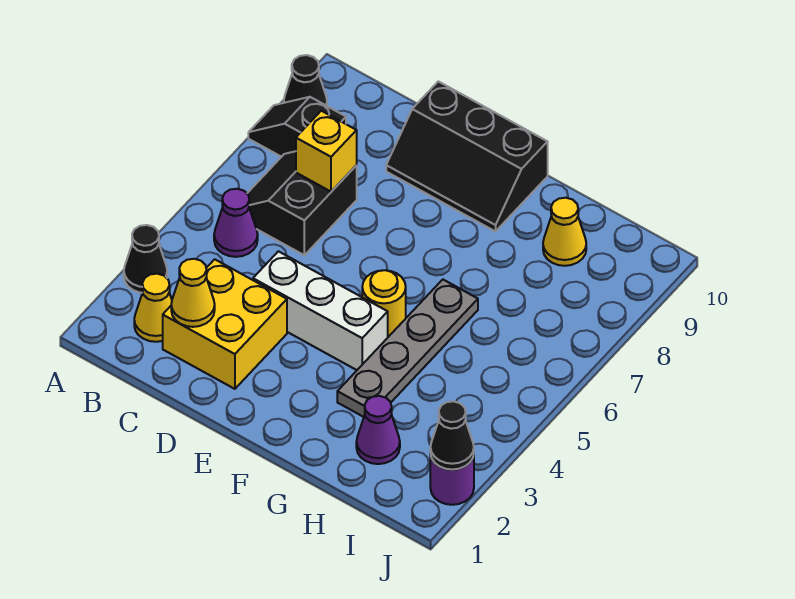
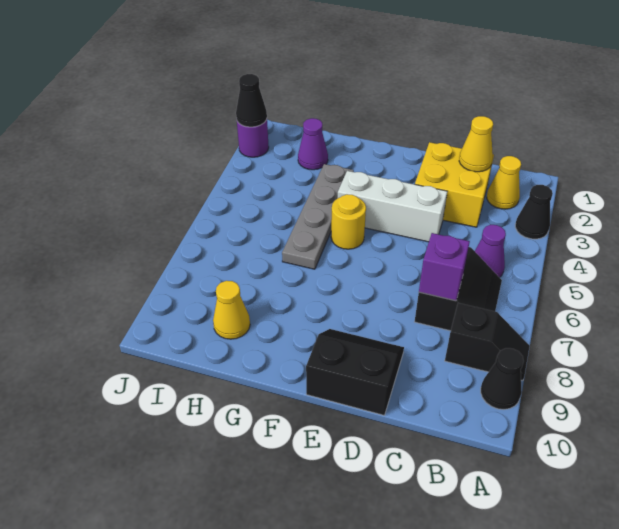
yellow 1x1 brick [296,111,357,192] -> purple 1x1 brick [419,233,470,301]
black 2x3 slope [386,81,548,231] -> black 2x2 slope [306,329,404,415]

